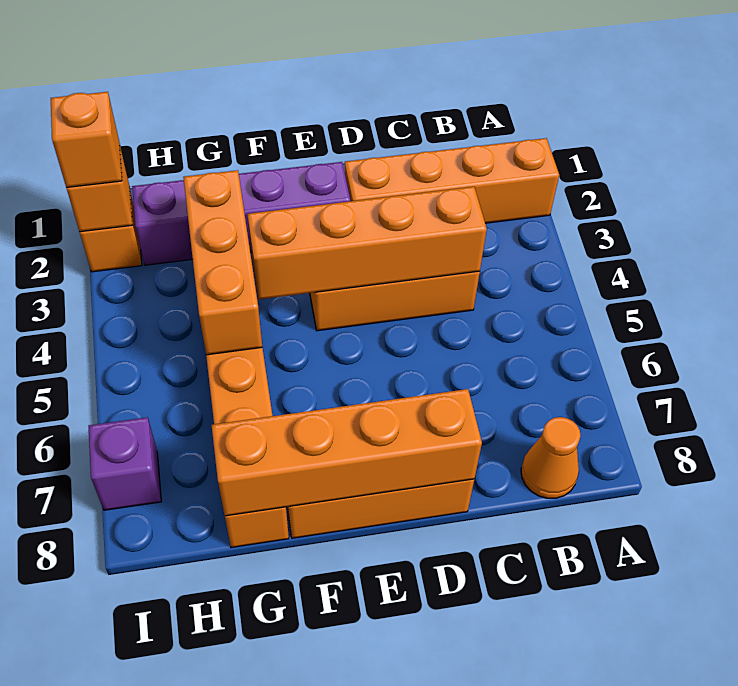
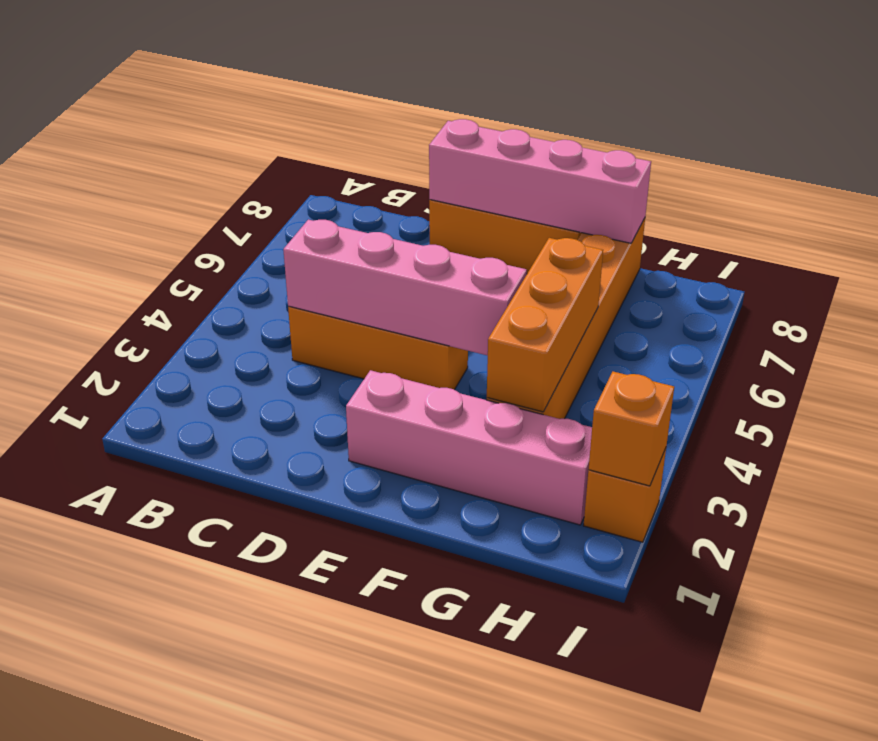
orange 1x4 brick [345,138,559,223] -> none
orange 1x1 cone [521,417,581,498] -> none
orange 1x4 brick [247,187,487,299] -> pink 1x4 brick [283,220,527,356]
orange 1x4 brick [212,389,482,516] -> pink 1x4 brick [429,119,651,243]
purple 1x4 brick [132,162,350,265] -> pink 1x4 brick [346,370,592,525]
orange 1x1 brick [51,92,122,187] -> none
purple 1x1 brick [89,417,161,510] -> none

